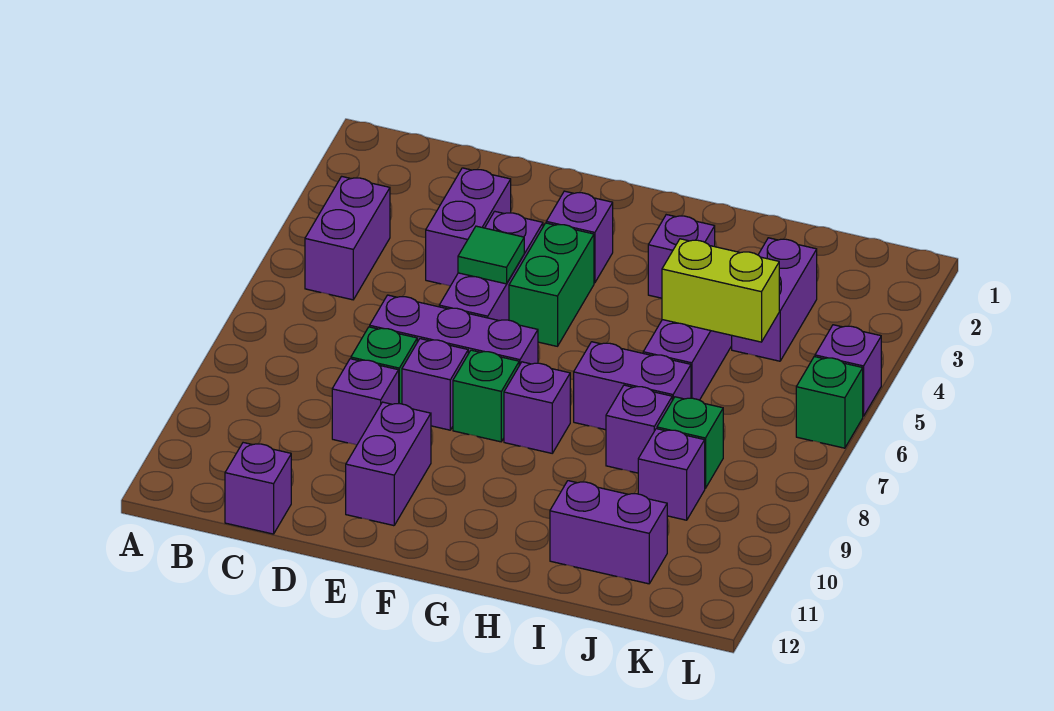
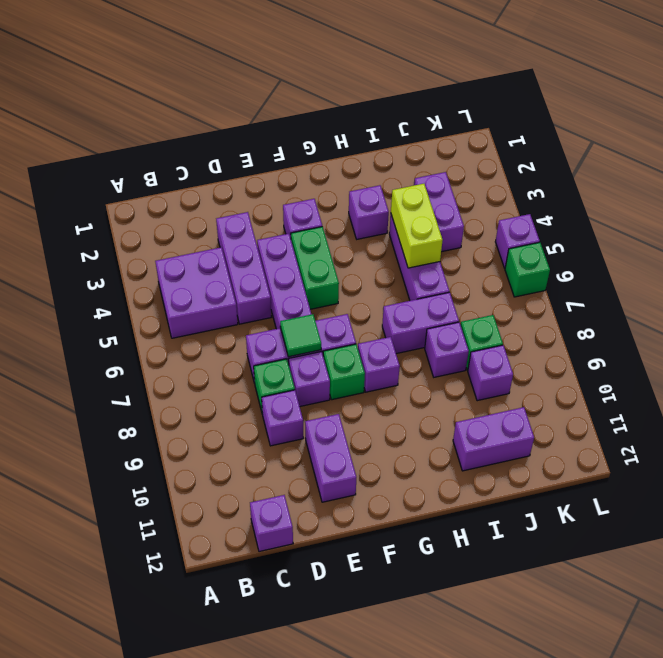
purple 1x2 brick [305,176,390,300] -> purple 2x2 brick [155,247,238,338]
purple 1x2 brick [426,168,511,286] -> purple 1x3 brick [216,212,271,324]
green 1x1 tile [458,226,524,284] -> green 1x1 tile moved to [280,314,321,357]
lime 1x2 brick [662,239,779,342] -> lime 1x2 brick turned to [391,184,443,268]

